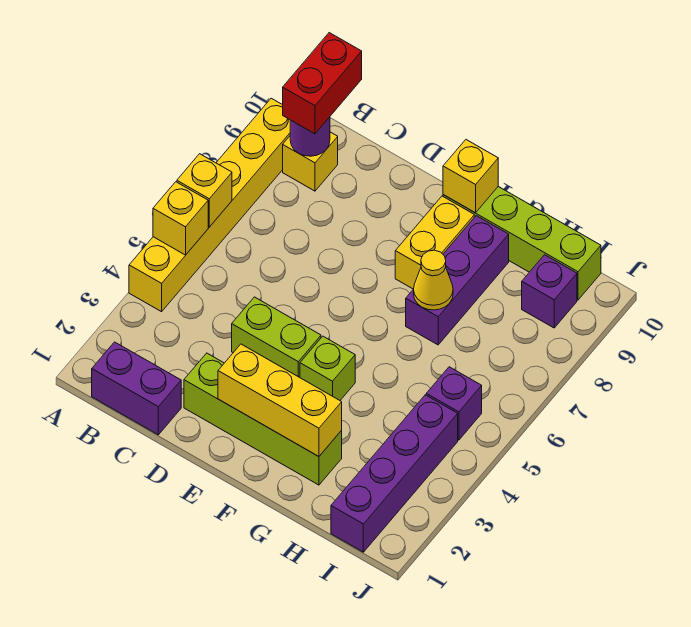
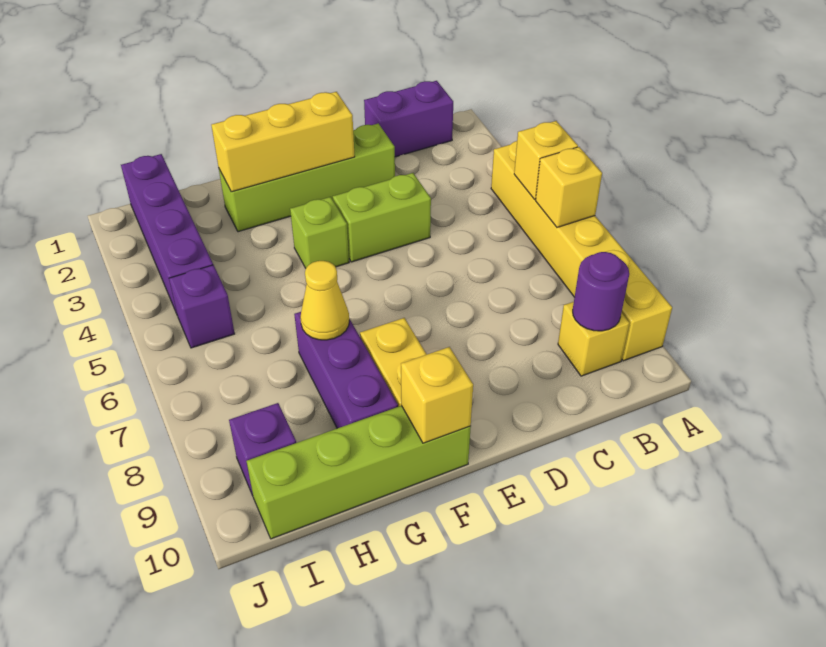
red 1x2 brick [283,33,362,134] -> none

